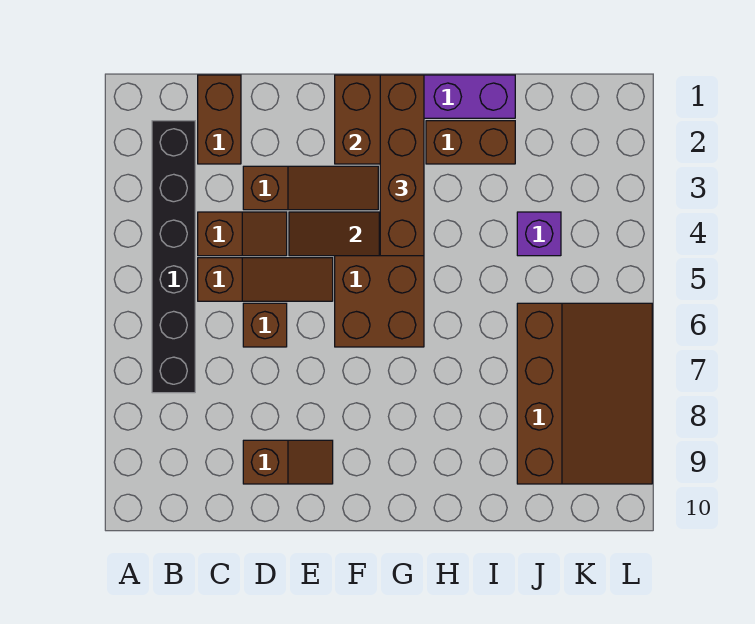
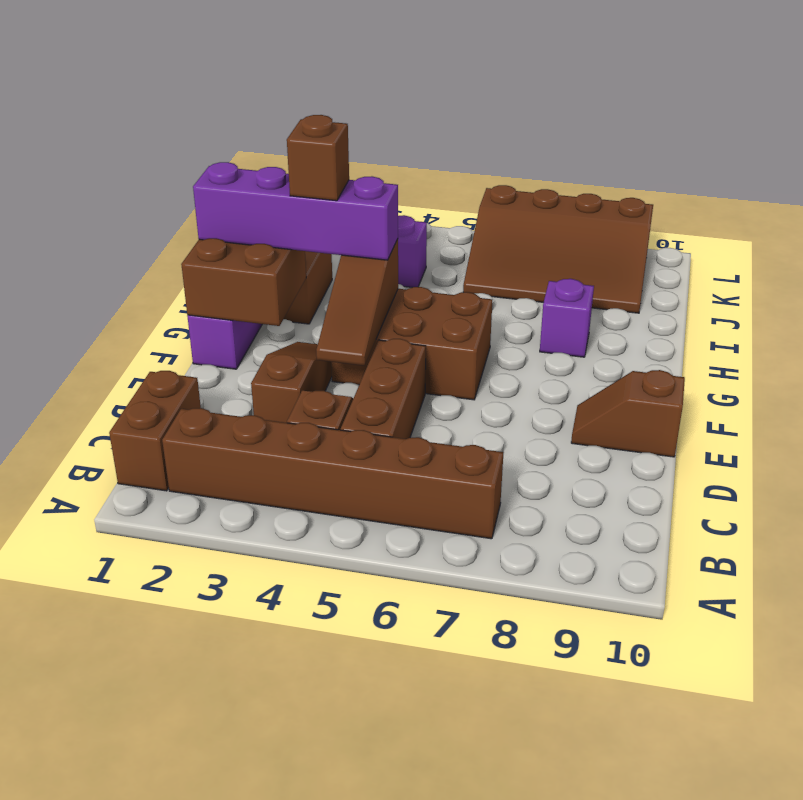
black 1x6 brick [152,121,195,393] -> brown 1x6 brick [162,408,504,539]
brown 1x2 brick [198,75,241,164] -> brown 1x2 brick turned to [109,371,201,491]
brown 1x3 slope [198,258,333,301] -> brown 1x3 brick [341,339,426,439]
brown 1x1 brick [243,303,287,347] -> brown 1x1 brick moved to [287,115,349,201]
brown 1x2 slope [243,440,333,484] -> brown 1x2 slope turned to [571,370,685,457]
brown 1x4 brick [380,75,424,256] -> purple 1x4 brick [193,162,398,260]
none -> purple 1x1 brick [540,279,594,357]
brown 3x4 slope [517,303,652,484] -> brown 3x4 slope turned to [463,185,653,313]

